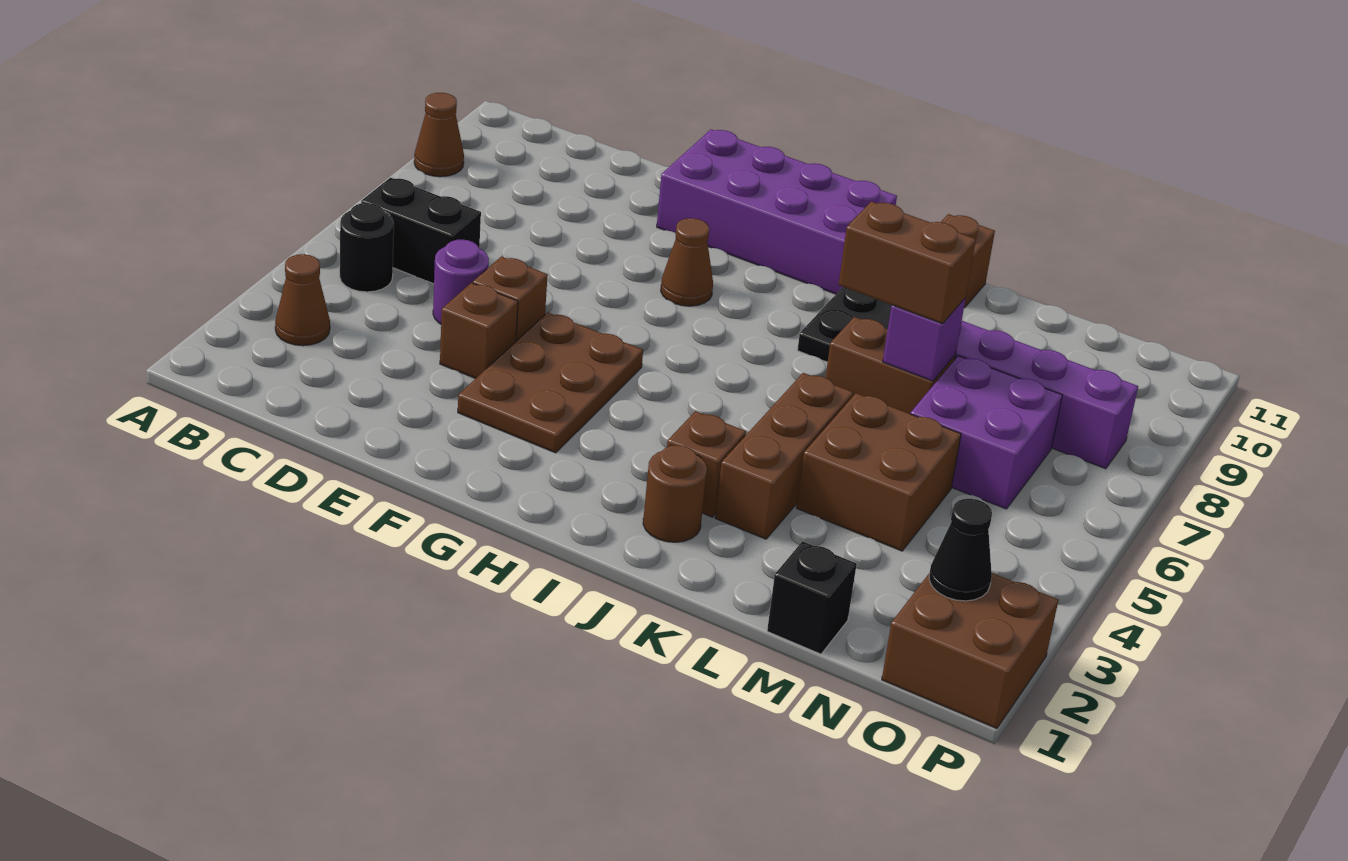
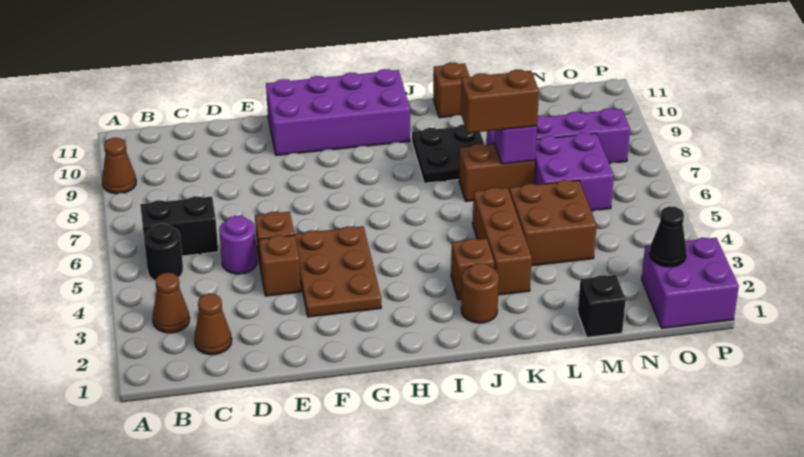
brown 1x1 cone [661,218,713,306] -> brown 1x1 cone moved to [194,294,232,355]
brown 2x2 brick [882,573,1058,729] -> purple 2x2 brick [642,238,739,328]

